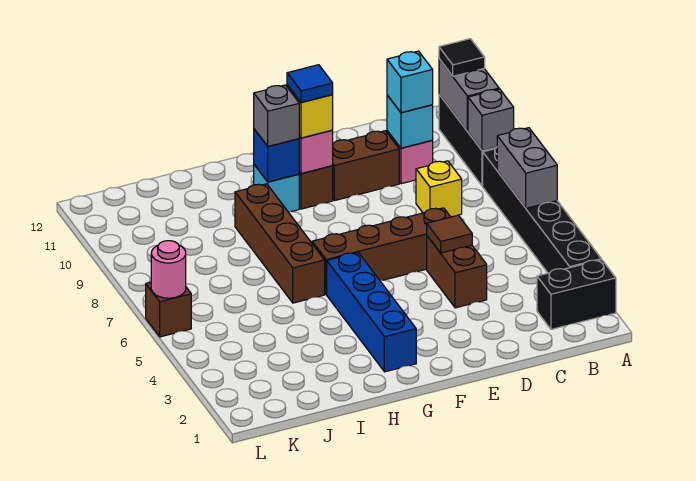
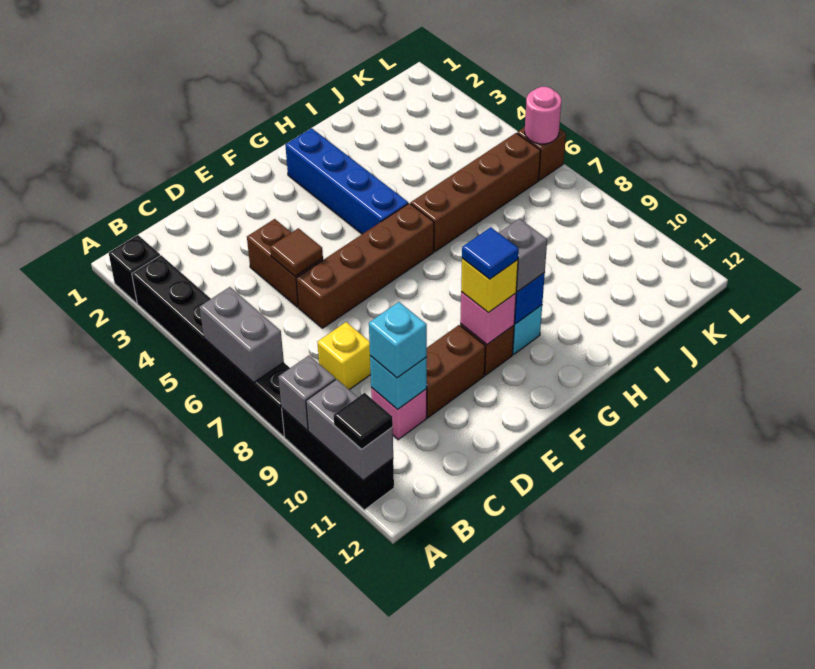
black 1x2 brick [537,260,616,329] -> black 1x1 brick [109,235,160,303]
brown 1x4 brick [235,184,325,303] -> brown 1x4 brick turned to [411,133,541,252]

